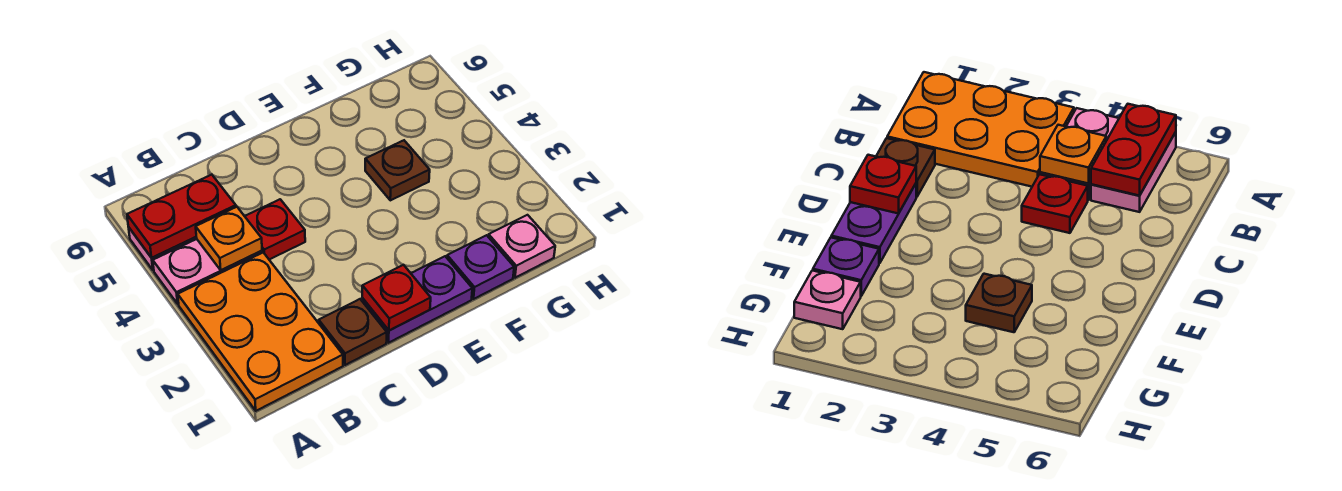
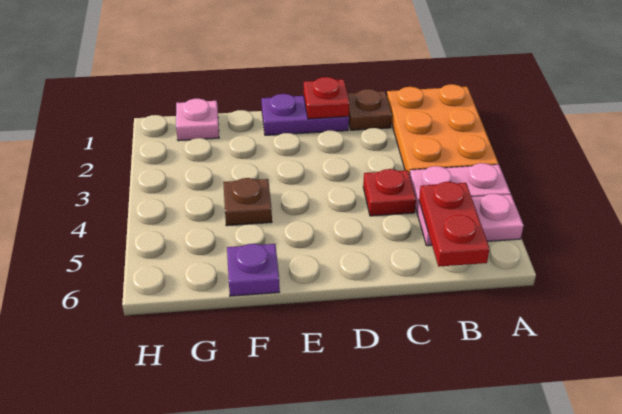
red 1x2 plate [127,175,236,258] -> red 1x2 plate turned to [419,182,490,267]
orange 1x1 plate [196,207,262,270] -> none
purple 1x1 plate [447,235,514,299] -> purple 1x1 plate moved to [227,244,280,296]

